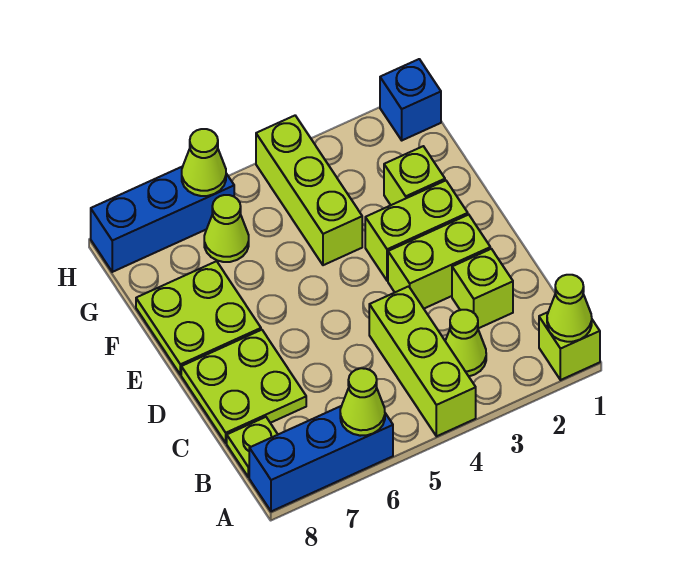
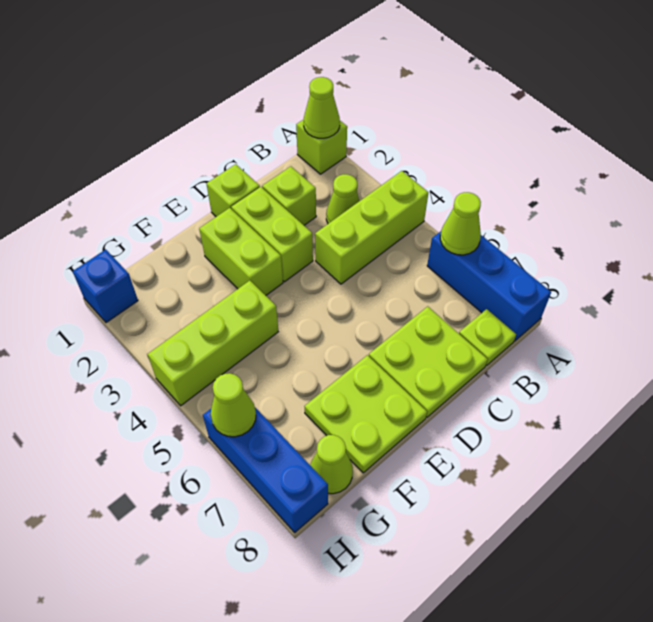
lime 1x1 brick [384,146,445,205] -> lime 1x1 brick moved to [207,164,260,217]
lime 1x1 cone [204,195,249,262] -> lime 1x1 cone moved to [310,435,353,494]

